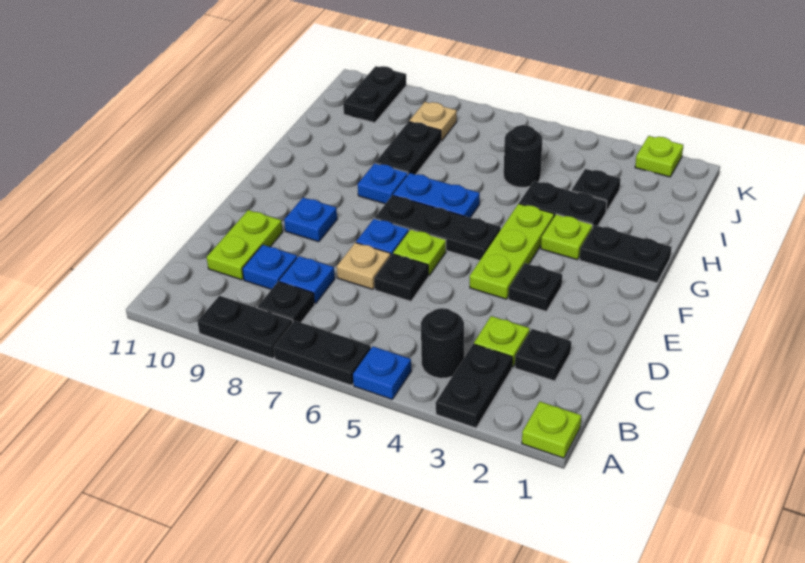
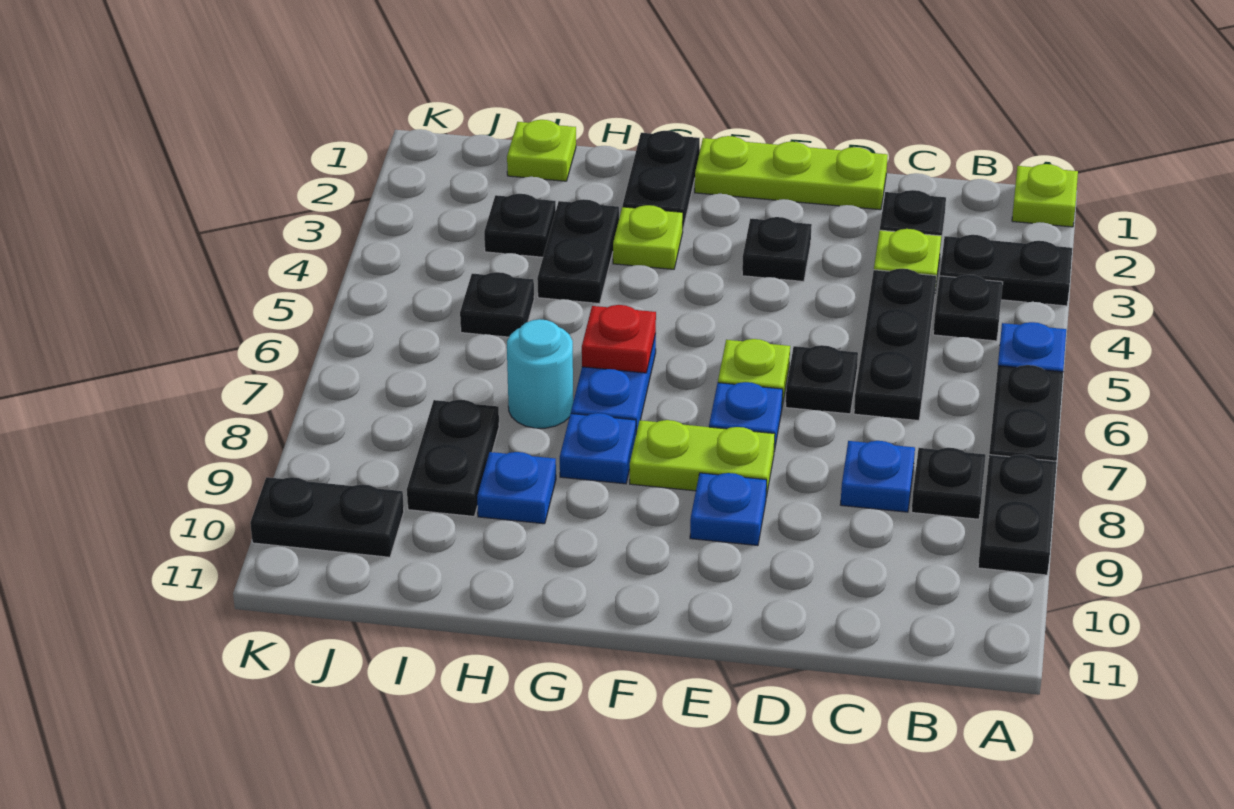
black 1x1 round brick [421,308,464,378] -> black 1x1 plate [933,275,1003,341]
blue 1x1 plate [243,245,297,289] -> blue 1x1 plate moved to [477,452,556,524]
lime 1x2 plate [207,210,283,280] -> lime 1x2 plate moved to [630,420,775,497]
tan 1x1 plate [337,243,391,289] -> none
lime 1x3 plate [470,204,554,299] -> lime 1x3 plate moved to [695,136,888,210]
black 1x3 plate [375,195,501,260] -> black 1x3 plate moved to [854,269,936,421]
none -> red 1x1 plate [582,305,656,373]
none -> cyan 1x1 round brick [507,319,573,428]
black 1x2 plate [375,122,441,175] -> black 1x2 plate turned to [407,400,499,516]
black 1x1 round brick [504,125,542,187] -> black 1x1 plate [460,272,534,337]
tan 1x1 plate [409,102,457,141] -> none
lime 1x1 plate [635,136,683,177] -> lime 1x1 plate moved to [507,120,576,181]

